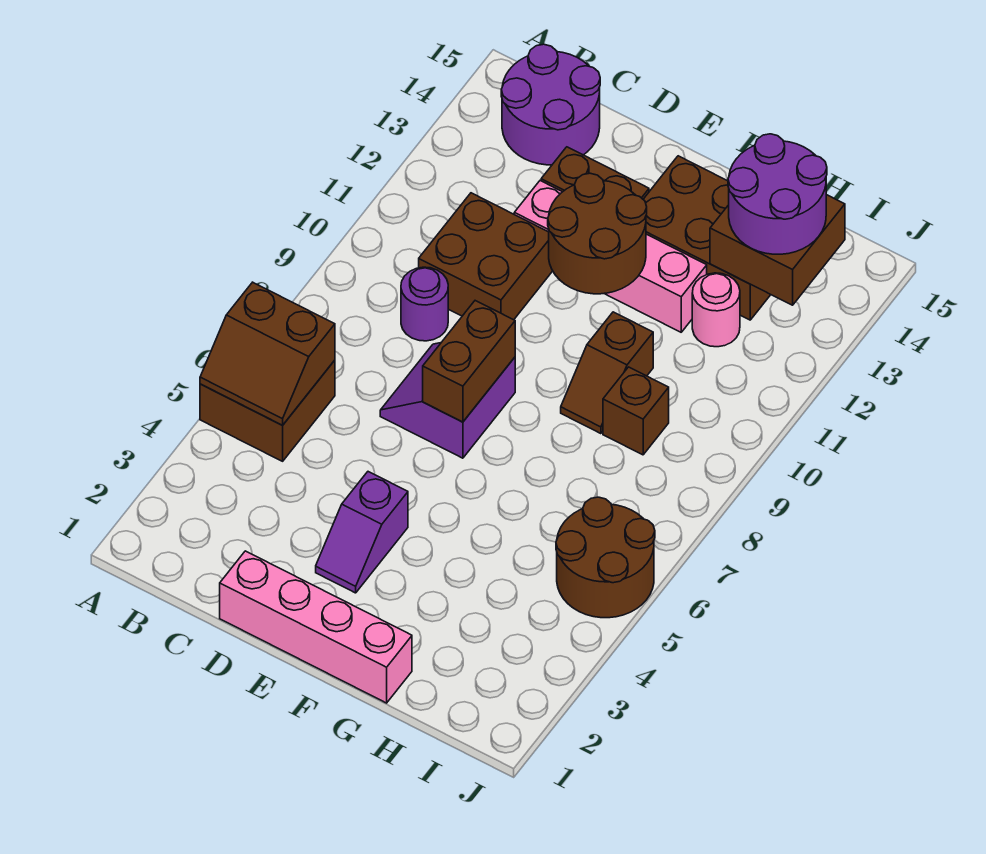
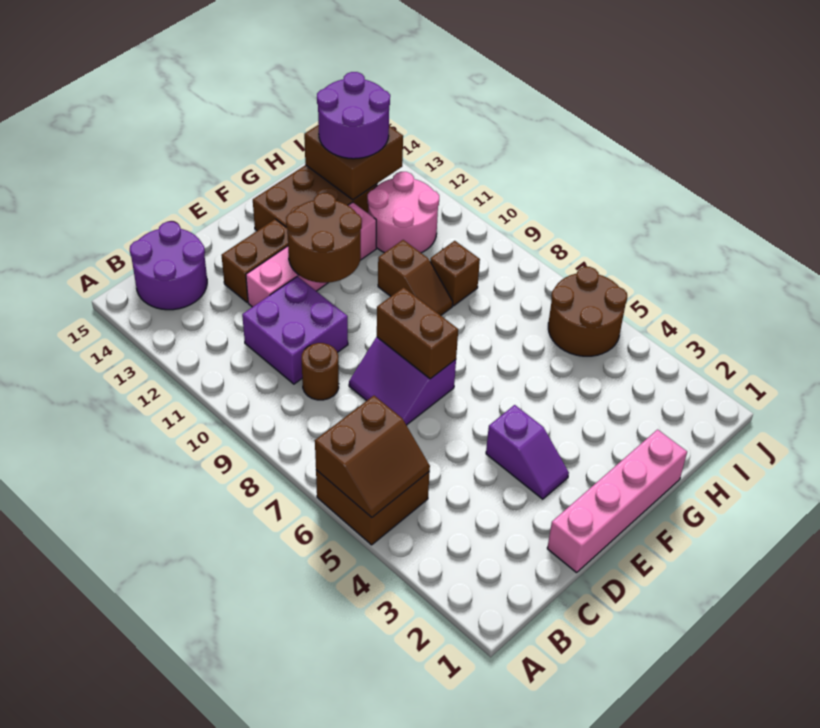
purple 1x1 round brick [401,267,448,341] -> brown 1x1 round brick [301,343,339,400]
brown 2x2 brick [419,193,553,320] -> purple 2x2 brick [242,276,348,384]
pink 1x1 round brick [692,273,740,347] -> pink 2x2 round brick [368,172,439,253]

